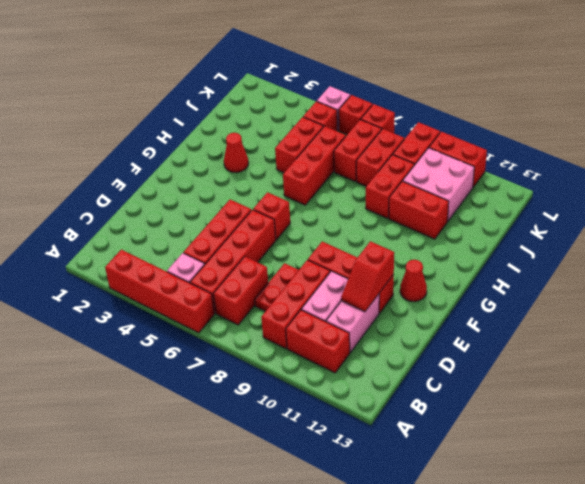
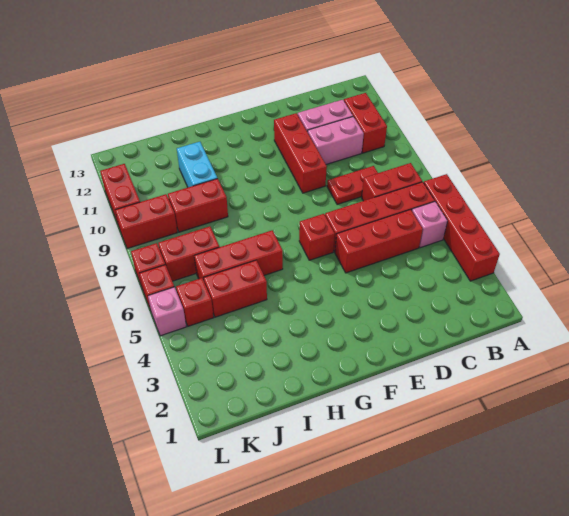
red 1x3 brick [261,260,330,348] -> none
red 1x2 slope [341,241,394,311] -> none
red 1x1 cone [400,260,427,302] -> none
red 1x1 cone [224,133,249,173] -> none
red 1x2 brick [389,181,449,239] -> cyan 1x2 brick [177,142,217,187]
red 1x2 brick [356,129,404,186] -> none
pink 2x2 brick [403,148,474,222] -> none

